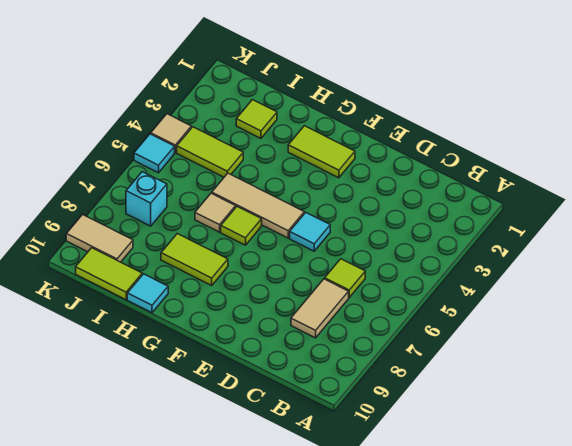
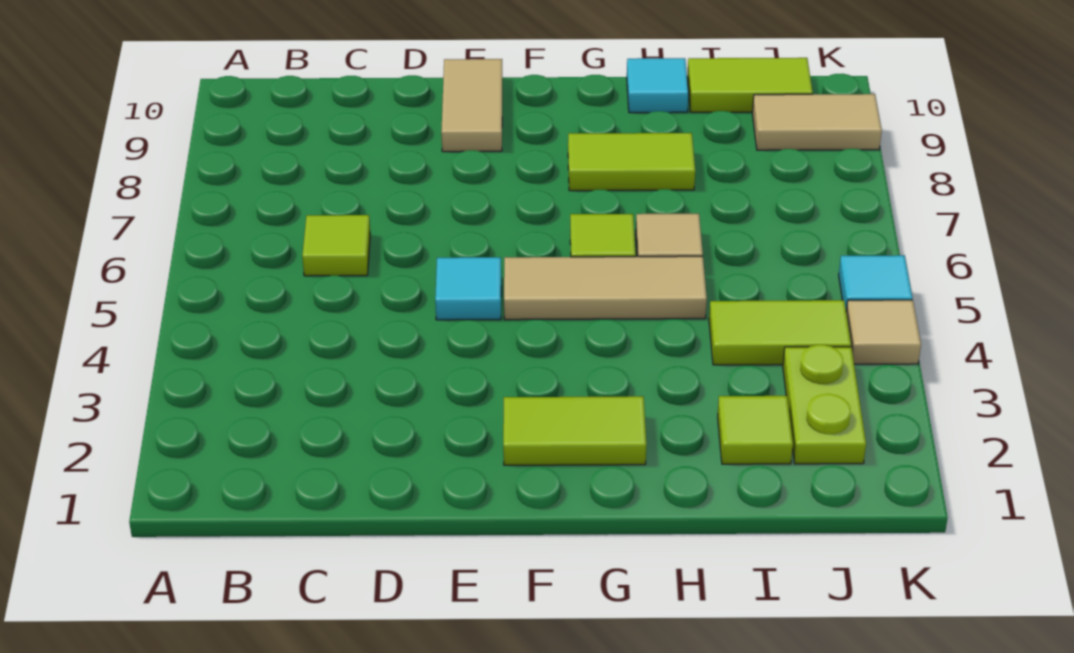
tan 1x2 tile [291,279,349,338] -> tan 1x2 tile moved to [441,59,502,152]
none -> lime 1x2 plate [783,345,866,464]
cyan 1x1 brick [126,172,167,226] -> none

